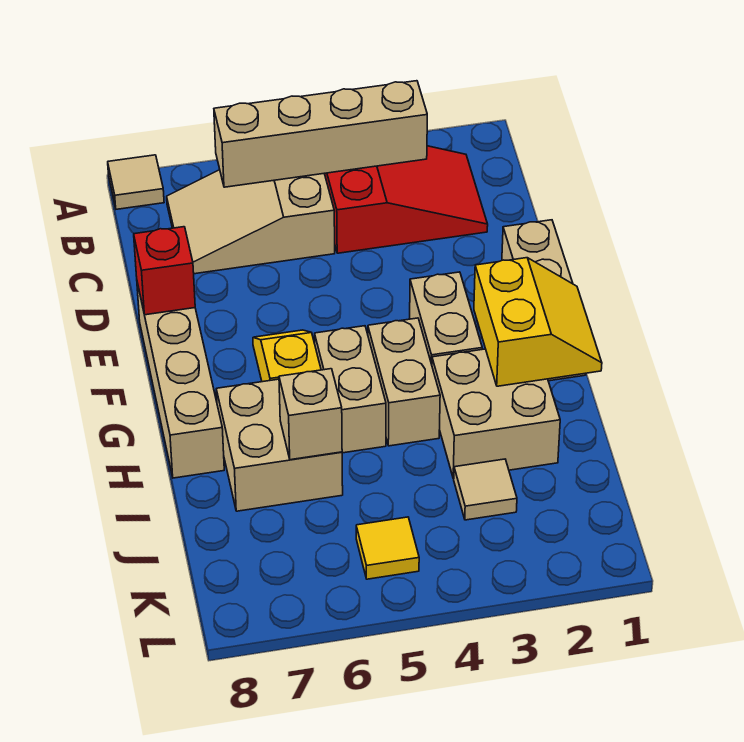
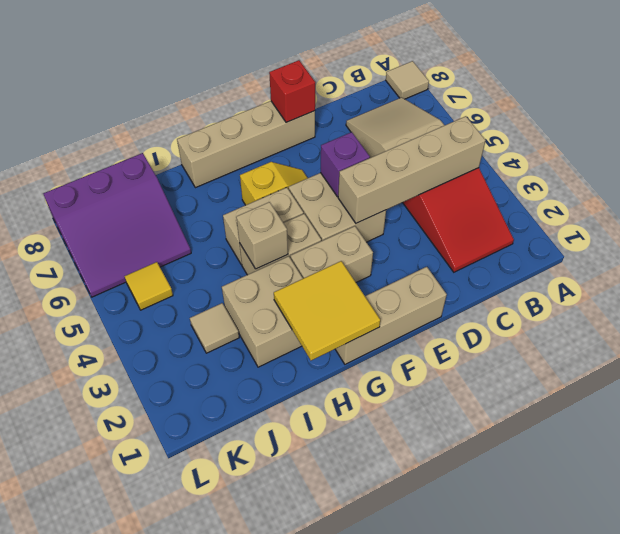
tan 1x4 brick [214,81,427,187] -> tan 1x4 brick turned to [338,116,485,223]
none -> purple 1x1 brick [320,132,370,197]
yellow 2x2 slope [474,258,602,386] -> yellow 2x2 tile [274,261,380,361]
tan 2x2 brick [216,379,343,511] -> tan 2x2 brick moved to [289,173,386,242]
tan 1x1 brick [279,369,342,460] -> tan 1x1 brick moved to [236,202,288,269]
none -> purple 3x3 slope [43,153,191,297]

